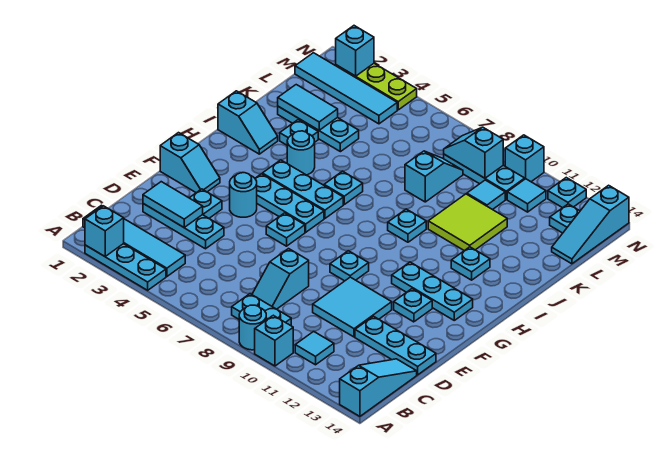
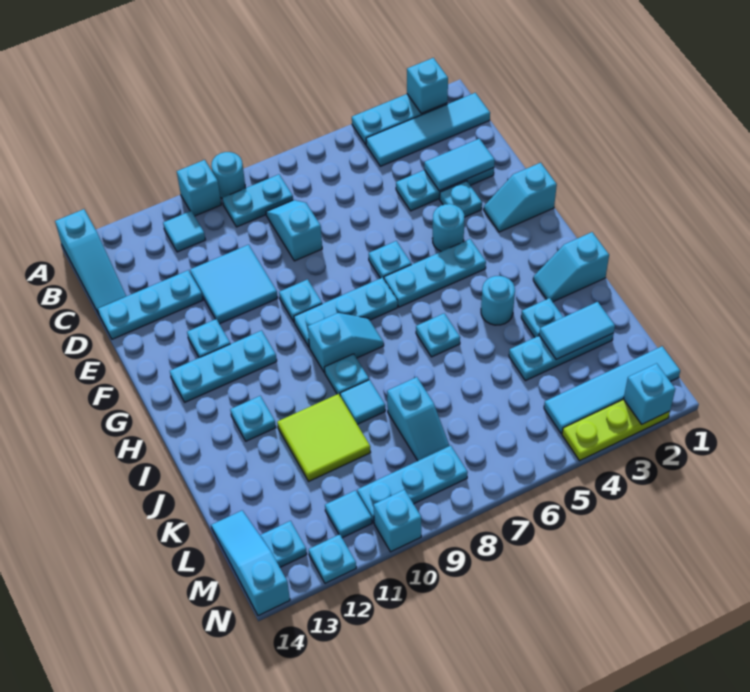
cyan 1x3 plate [262,160,343,218] -> cyan 1x3 plate moved to [294,278,398,347]
cyan 1x1 tile [467,180,505,210] -> cyan 1x1 tile moved to [340,380,385,424]
cyan 1x2 slope [444,127,503,178] -> cyan 1x2 slope moved to [308,313,384,373]

